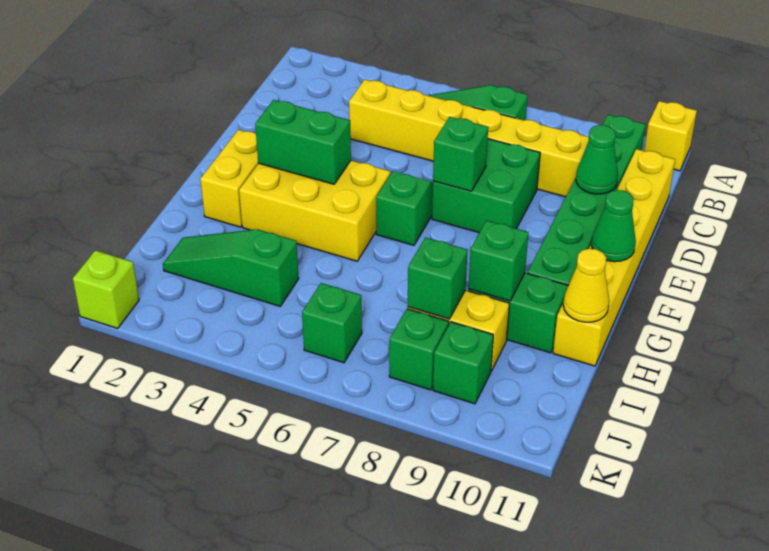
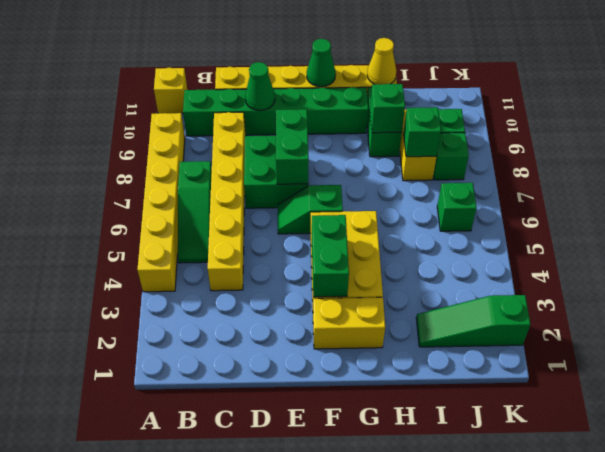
none -> yellow 1x6 brick [137,113,185,292]
green 1x1 brick [433,117,488,191] -> green 1x2 brick [276,109,309,184]
green 1x3 slope [163,229,299,306] -> green 1x3 slope turned to [416,295,531,347]
lime 1x1 brick [73,250,139,328] -> none

